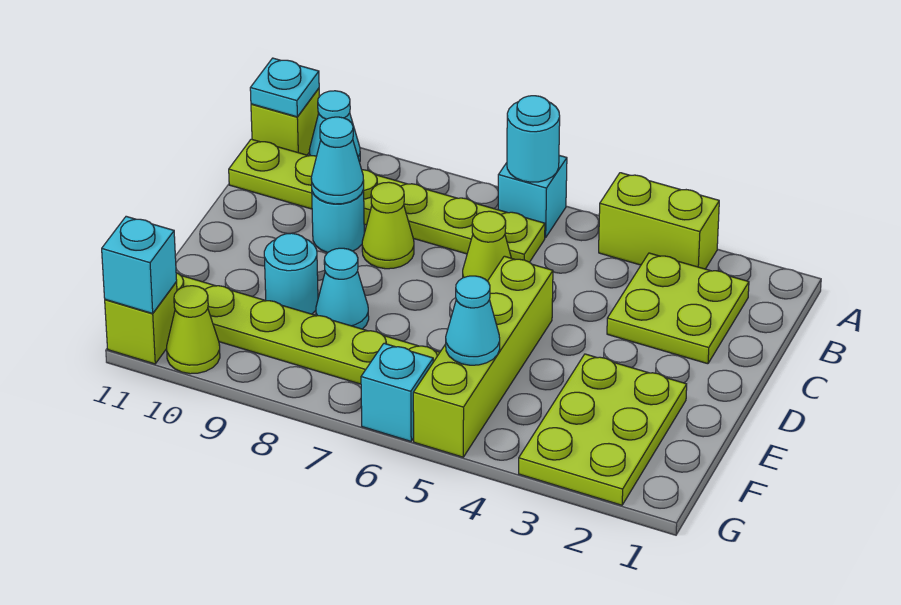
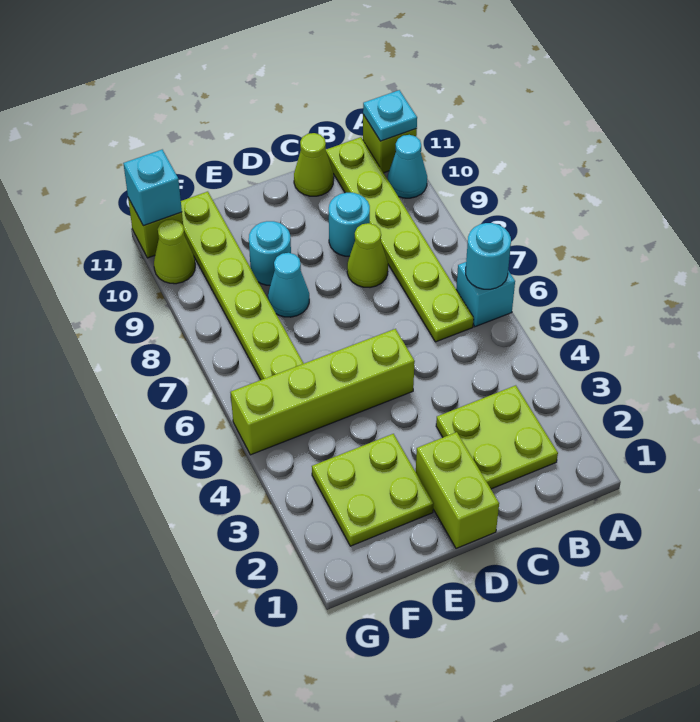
lime 1x2 brick [599,173,719,269] -> lime 1x2 brick moved to [416,432,499,548]
lime 1x1 cone [463,211,511,281] -> lime 1x1 cone moved to [294,133,334,196]
cyan 1x1 cone [311,117,364,204] -> none
lime 2x3 plate [519,354,687,505] -> lime 2x2 plate [312,434,434,546]
cyan 1x1 cone [446,276,500,365] -> none
cyan 1x1 brick [361,343,433,441] -> none

